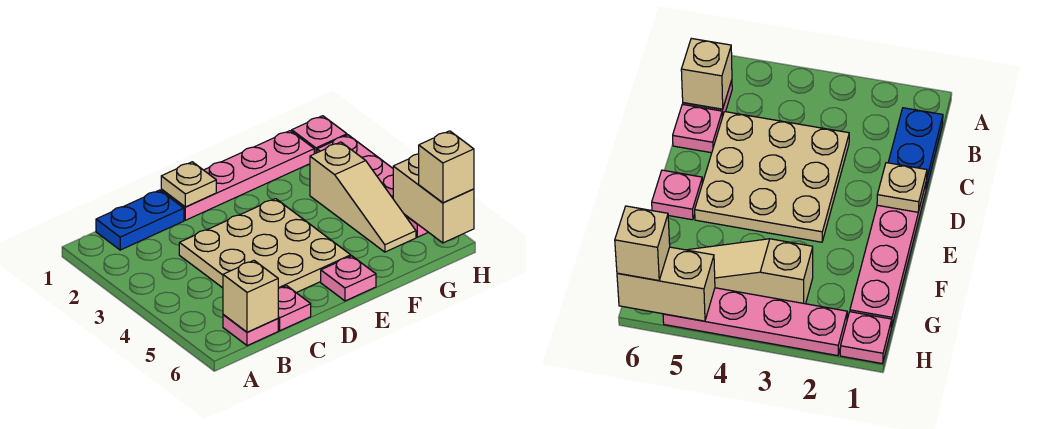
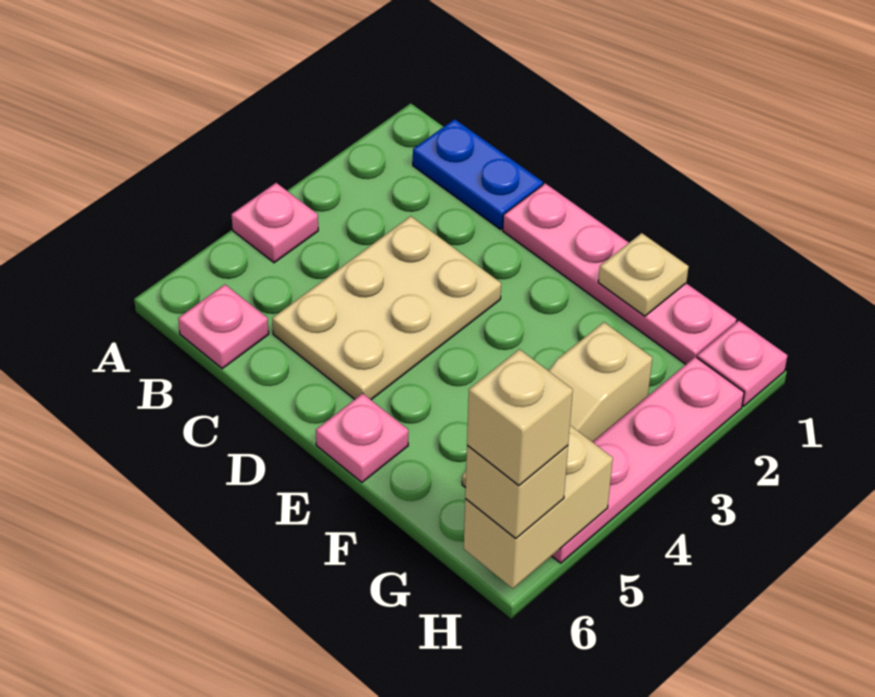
tan 1x1 brick [223,260,278,332] -> tan 1x1 brick moved to [467,349,573,485]
tan 3x3 plate [179,199,351,293] -> tan 2x3 plate [272,216,501,400]
pink 1x1 plate [278,286,311,331] -> pink 1x1 plate moved to [231,183,318,263]
tan 1x1 plate [161,162,216,207] -> tan 1x1 plate moved to [598,233,689,316]

